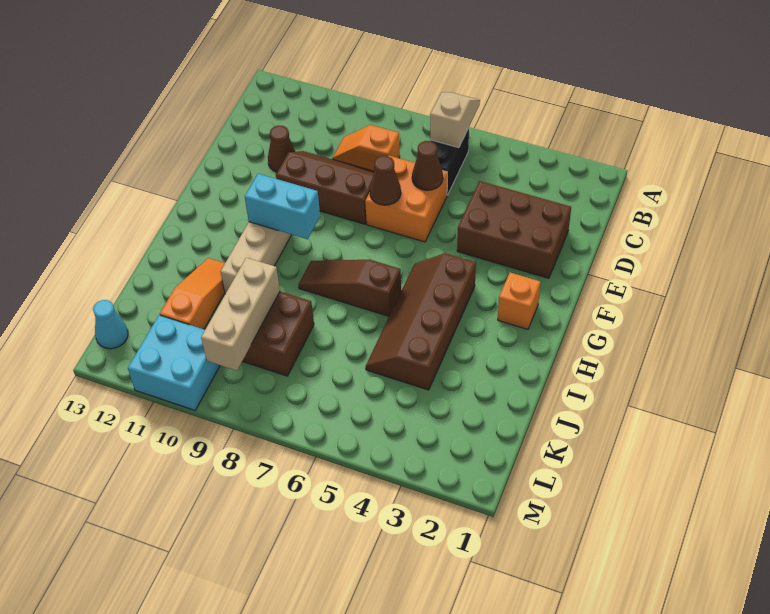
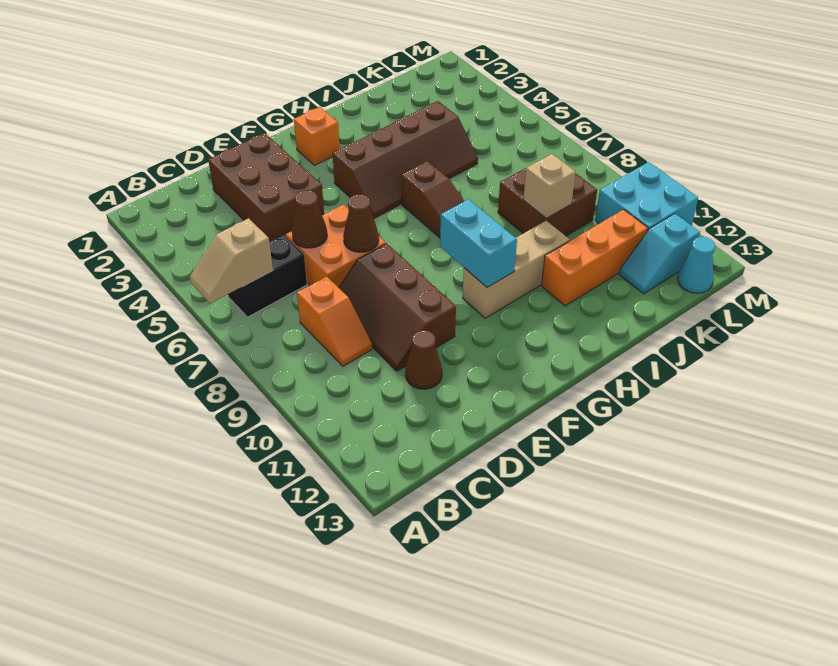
orange 1x3 slope [160,258,225,329] -> orange 1x3 brick [542,210,648,306]
tan 1x3 brick [201,258,280,371] -> tan 1x1 brick [523,154,576,218]
none -> cyan 1x2 slope [619,214,700,294]

